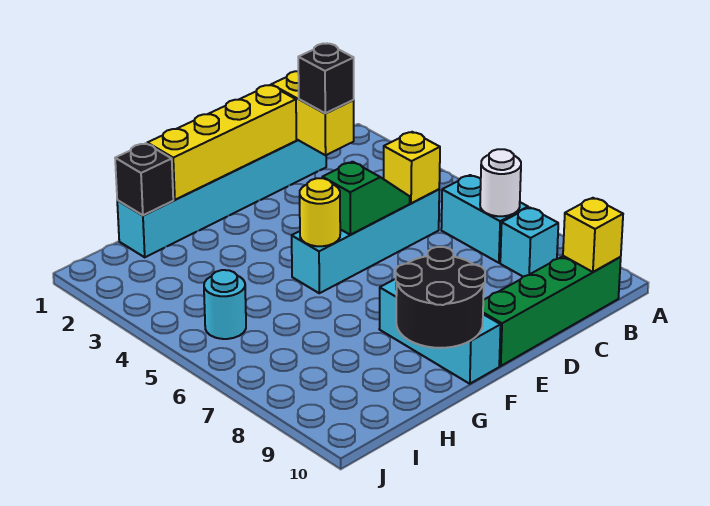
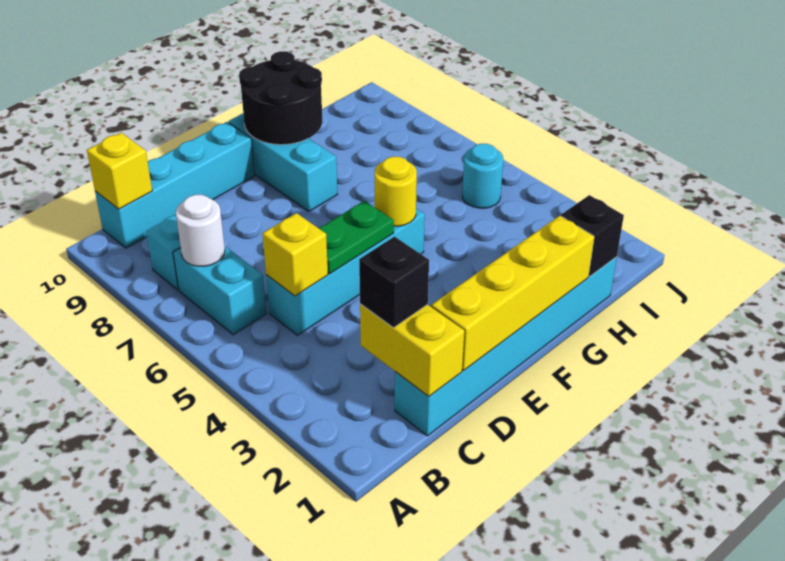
green 1x4 brick [483,256,621,366] -> cyan 1x4 brick [95,122,255,248]
green 1x2 slope [322,162,410,235] -> green 1x2 plate [319,201,394,274]

